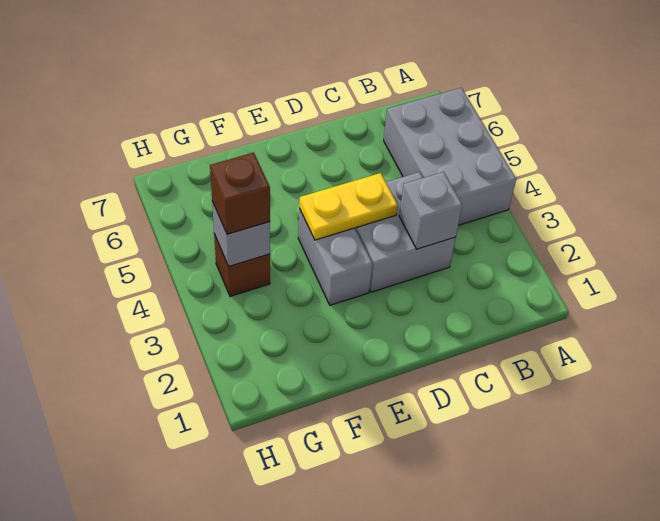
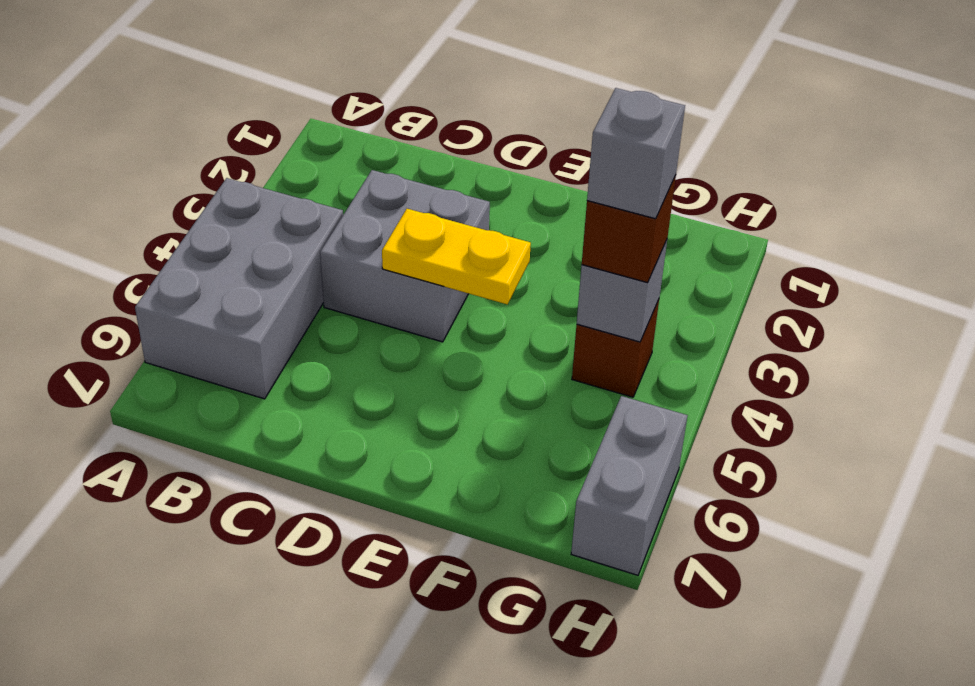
grey 1x1 brick [399,172,462,249] -> grey 1x1 brick moved to [587,88,685,219]
grey 1x2 brick [298,209,372,305] -> grey 1x2 brick moved to [571,396,688,575]

